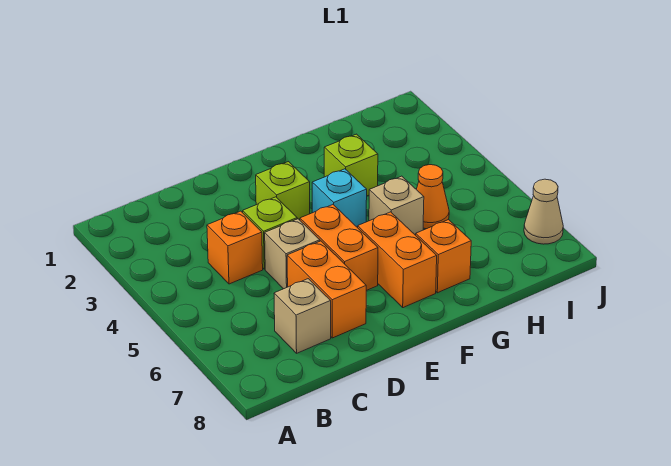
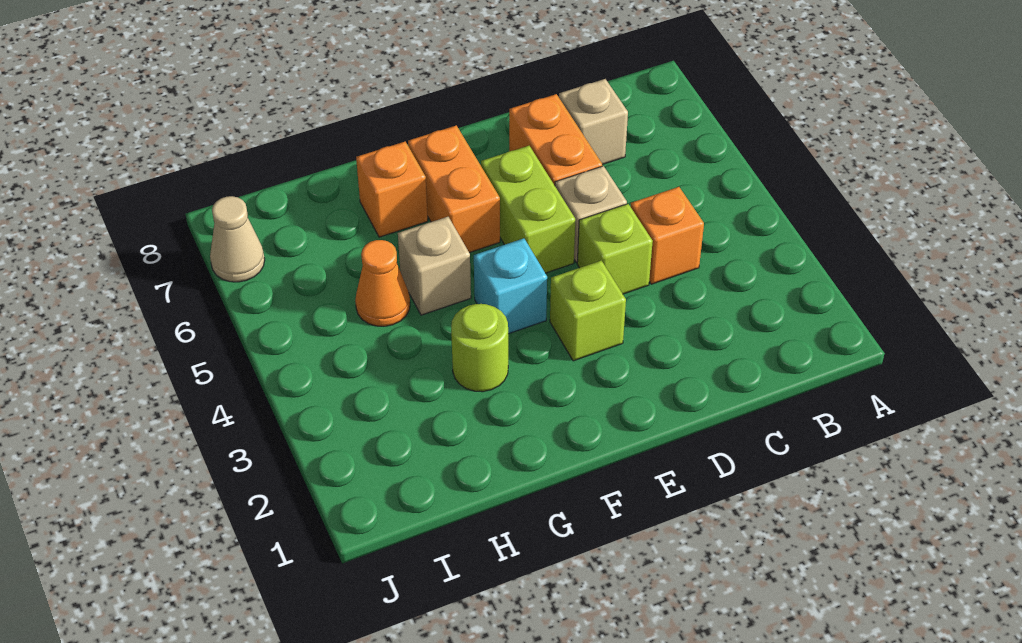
orange 1x2 brick [300,205,378,291] -> lime 1x2 brick [481,146,575,273]
lime 1x1 brick [324,134,378,196] -> lime 1x1 round brick [451,304,508,392]

